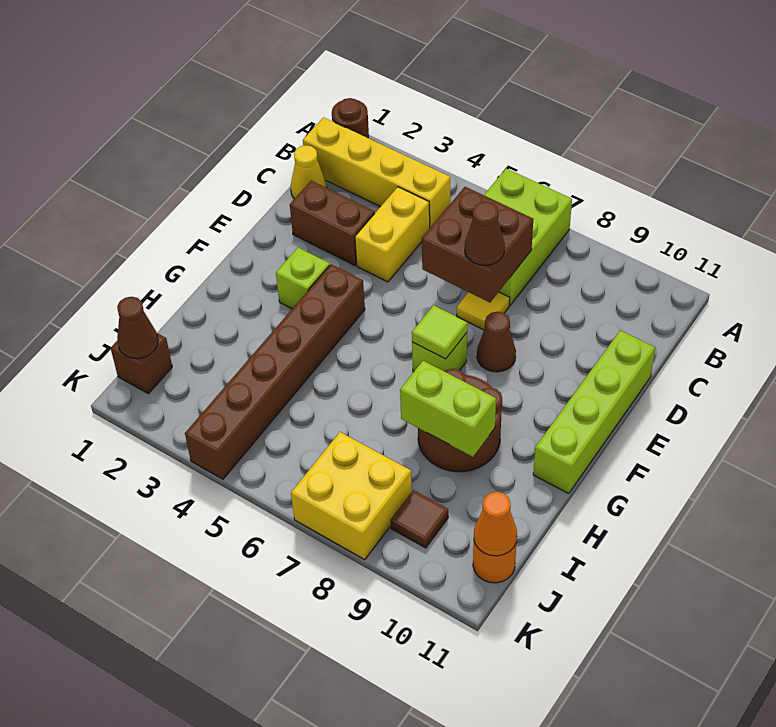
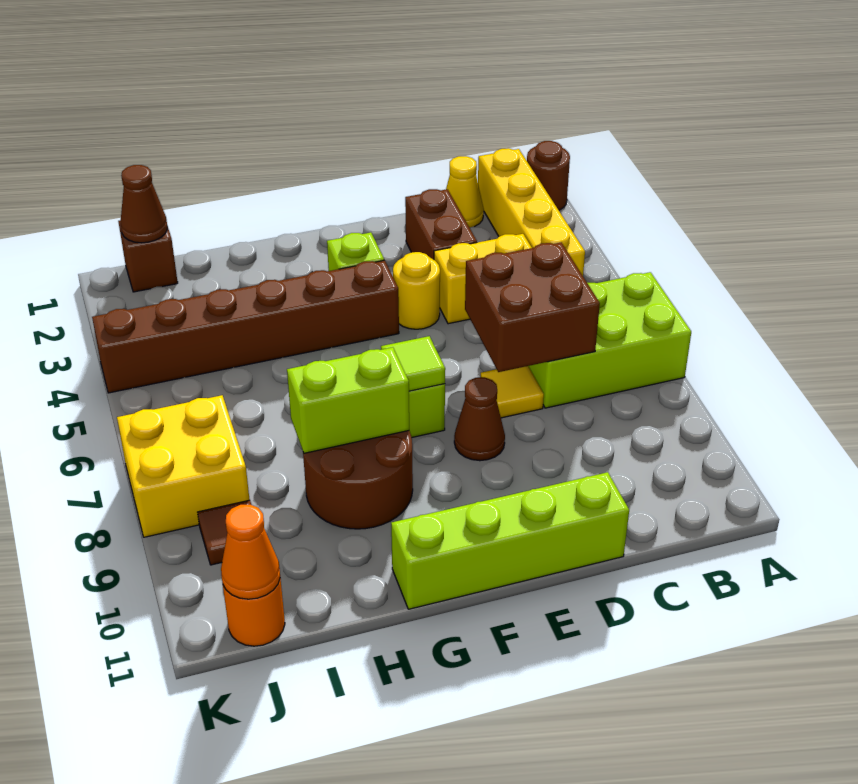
brown 1x1 cone [465,202,505,265] -> none
none -> yellow 1x1 round brick [393,252,440,329]
lime 1x2 brick [400,361,496,457] -> lime 1x2 brick turned to [287,347,409,453]

